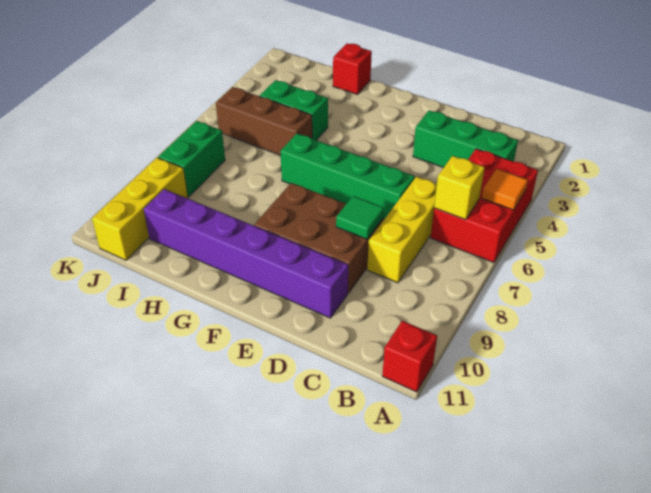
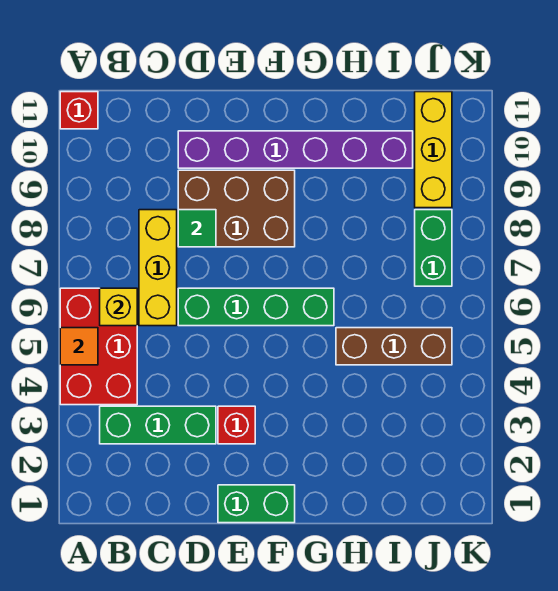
red 1x1 brick [333,43,372,94] -> red 1x1 brick moved to [218,406,255,444]
green 1x2 brick [260,80,328,140] -> green 1x2 brick moved to [218,485,295,523]

